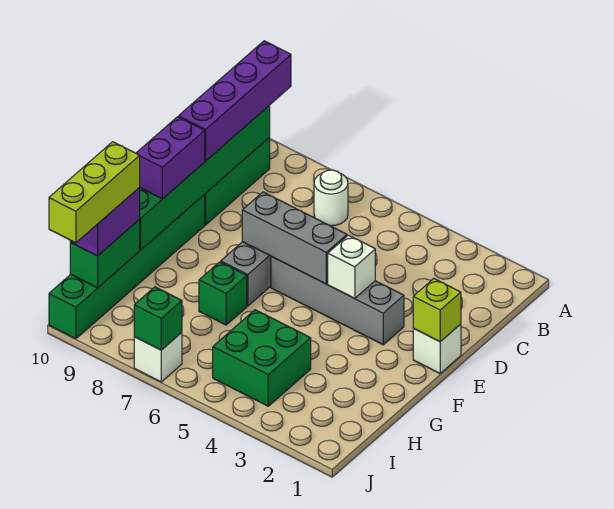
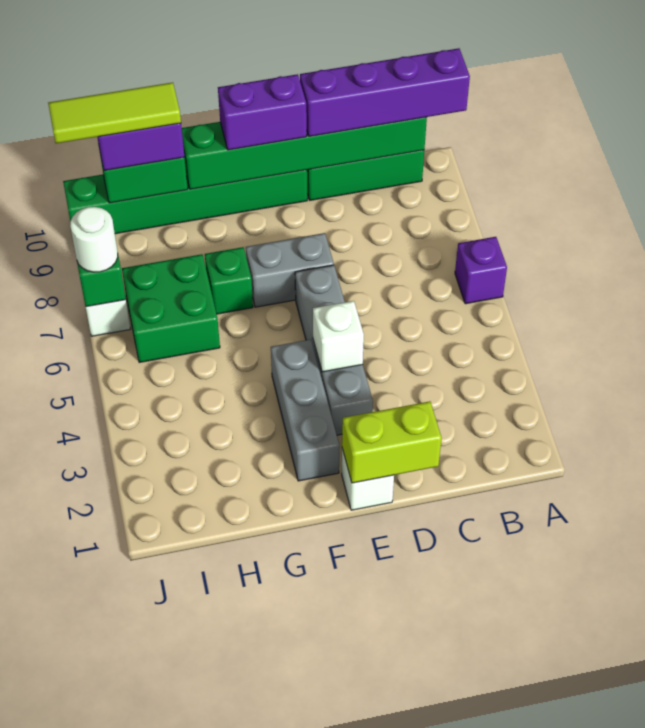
none -> purple 1x1 brick [455,237,507,304]
white 1x1 round brick [314,170,348,226] -> white 1x1 round brick moved to [70,207,118,272]
lime 1x1 brick [413,279,461,342] -> lime 1x2 brick [342,401,442,483]
grey 1x3 brick [242,192,347,284] -> grey 1x3 brick moved to [271,339,339,481]
green 2x2 brick [213,310,311,406] -> green 2x2 brick moved to [122,254,220,363]
lime 1x3 brick [49,142,140,243] -> lime 1x3 tile [48,83,181,143]

